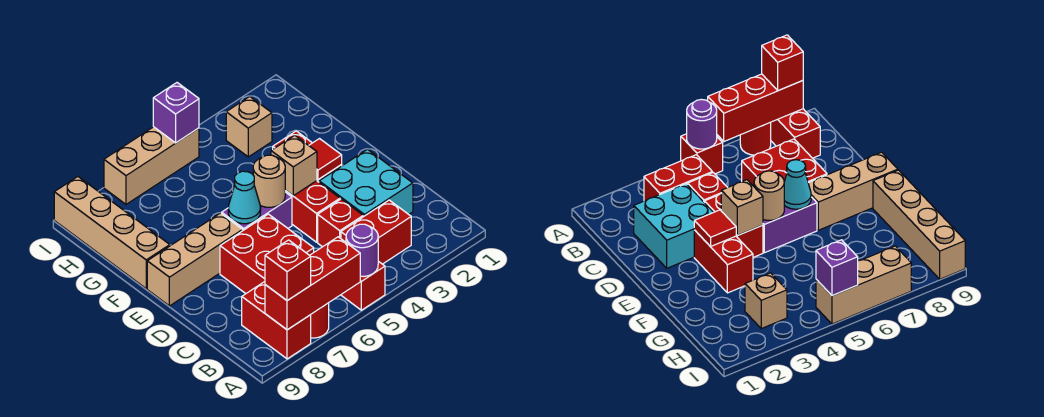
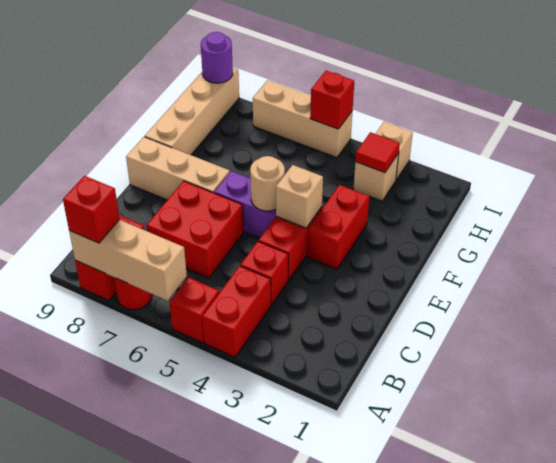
purple 1x1 round brick [346,224,378,276] -> purple 1x1 round brick moved to [201,32,233,83]
red 1x3 brick [265,237,360,330] -> tan 1x3 brick [69,220,187,301]
red 1x2 brick [341,200,411,264] -> red 1x2 brick turned to [202,266,271,357]
cyan 2x2 brick [319,149,413,217] -> none
red 1x1 tile [309,139,342,180] -> red 1x1 tile moved to [355,132,400,173]
cyan 1x1 cone [228,171,261,224] -> none
none -> tan 1x1 brick [376,122,413,180]
purple 1x1 brick [153,83,199,143] -> red 1x1 brick [310,71,354,129]

